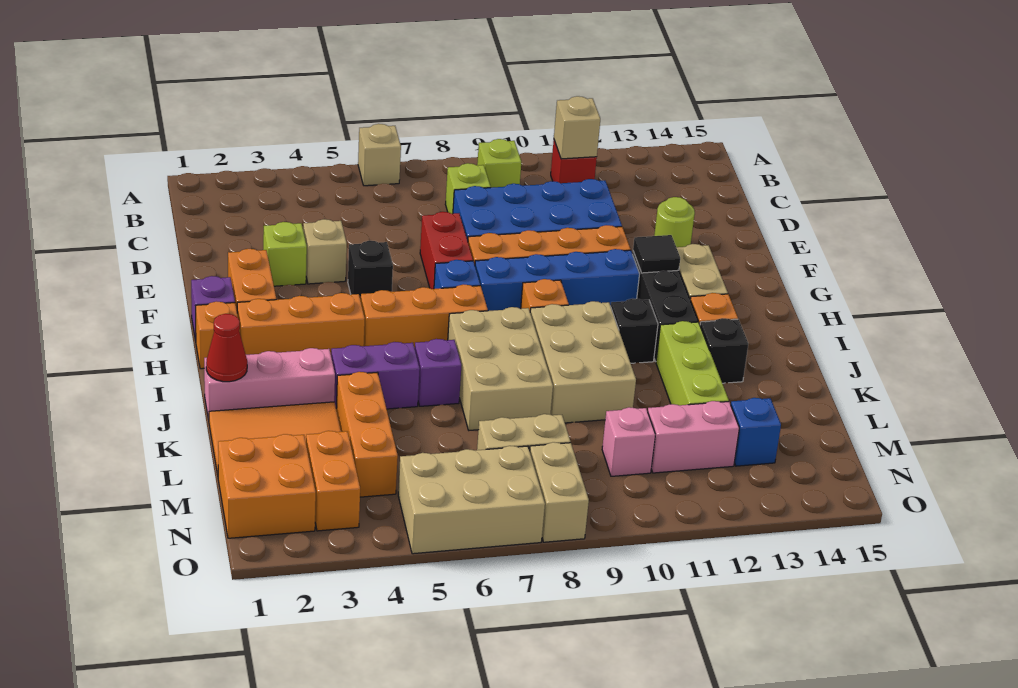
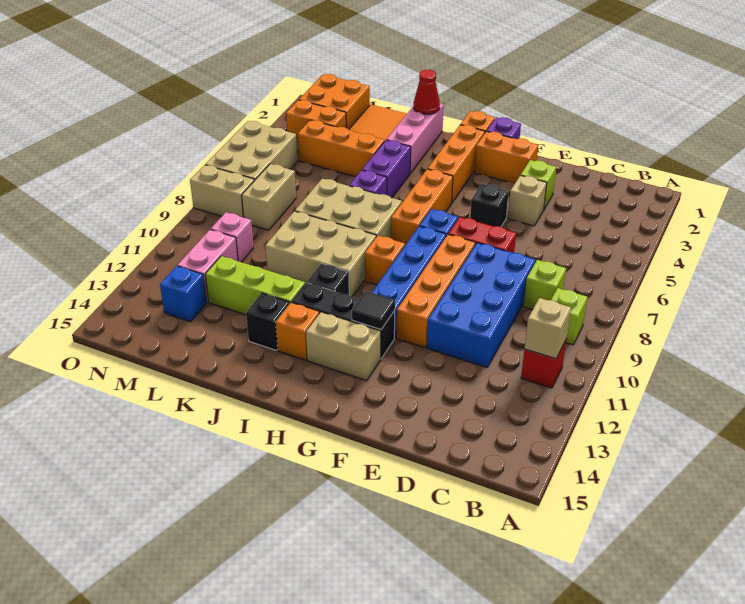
tan 1x1 brick [358,124,401,186] -> none
lime 1x1 round brick [654,197,695,247] -> none

